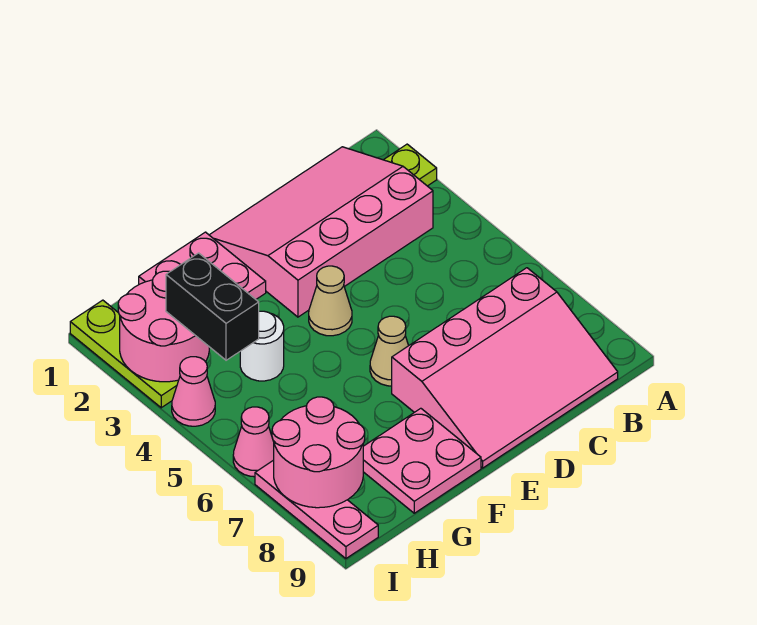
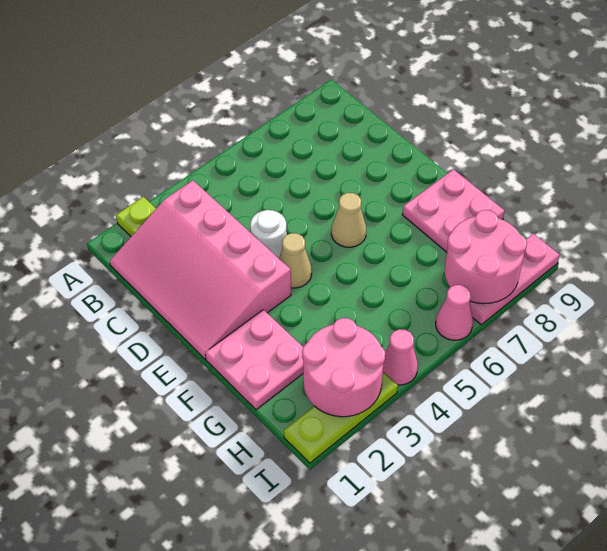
pink 3x4 slope [392,268,618,468] -> none
white 1x1 round brick [240,311,284,381] -> white 1x1 round brick moved to [250,210,287,258]
black 1x2 brick [166,253,259,360] -> none

